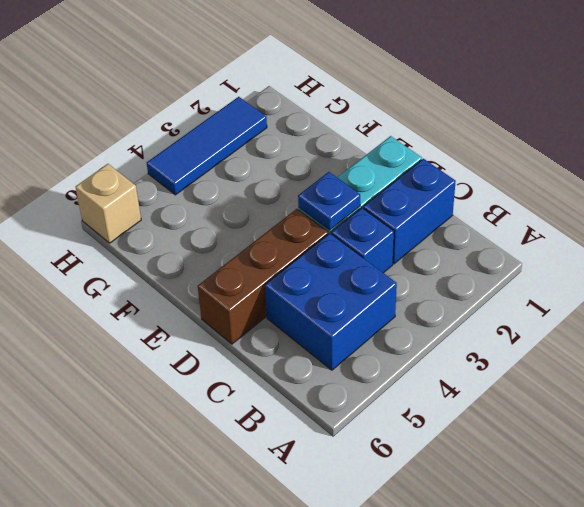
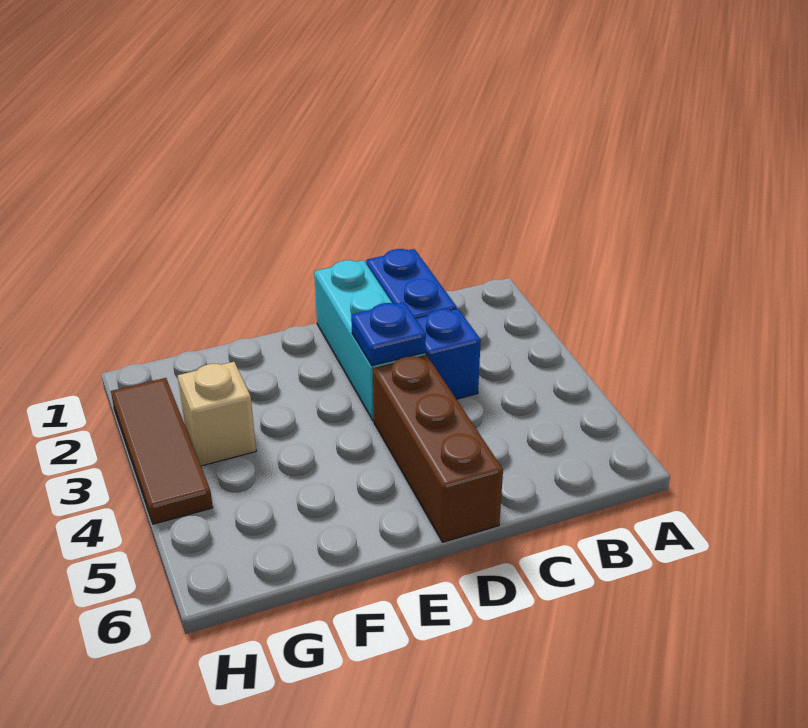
blue 2x2 brick [265,233,397,370] -> none
blue 1x3 tile [147,97,267,195] -> brown 1x3 tile [111,378,213,524]
tan 1x1 brick [76,164,141,243] -> tan 1x1 brick moved to [178,362,256,466]

